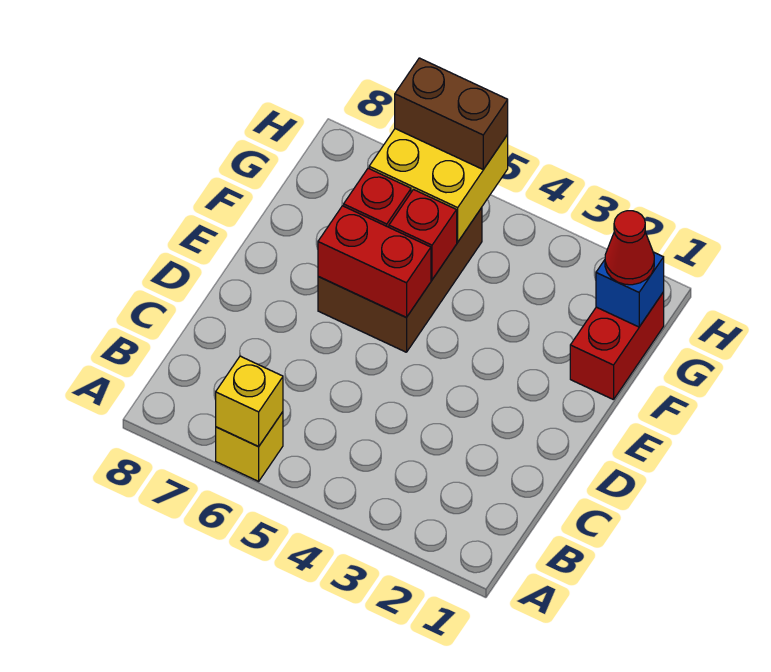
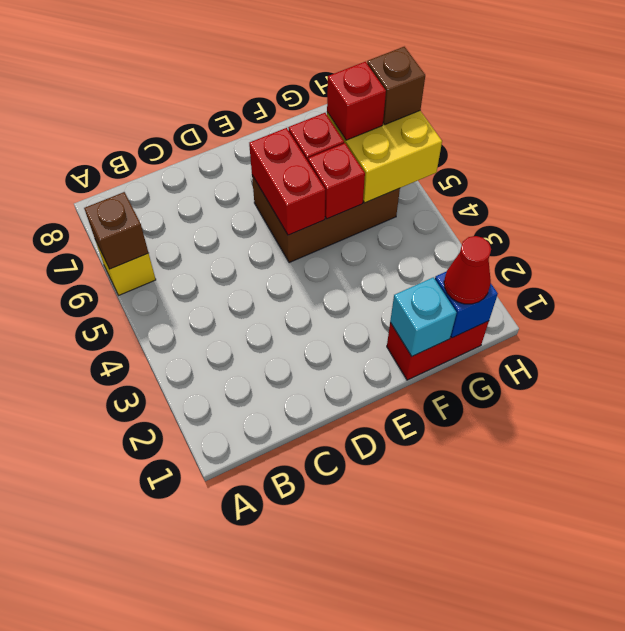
yellow 1x1 brick [216,356,283,447] -> brown 1x1 brick [84,192,148,269]
none -> cyan 1x1 brick [390,277,457,356]
none -> red 1x1 brick [327,62,386,140]
brown 1x2 brick [395,58,508,169] -> brown 1x1 brick [367,47,425,124]

